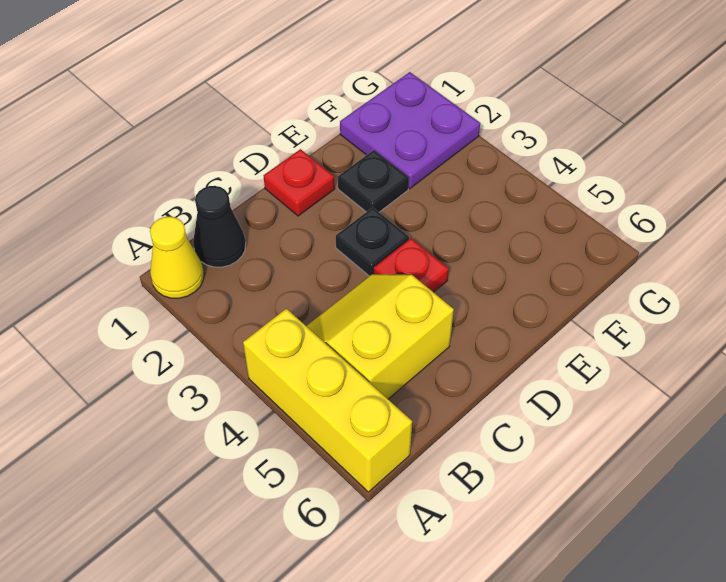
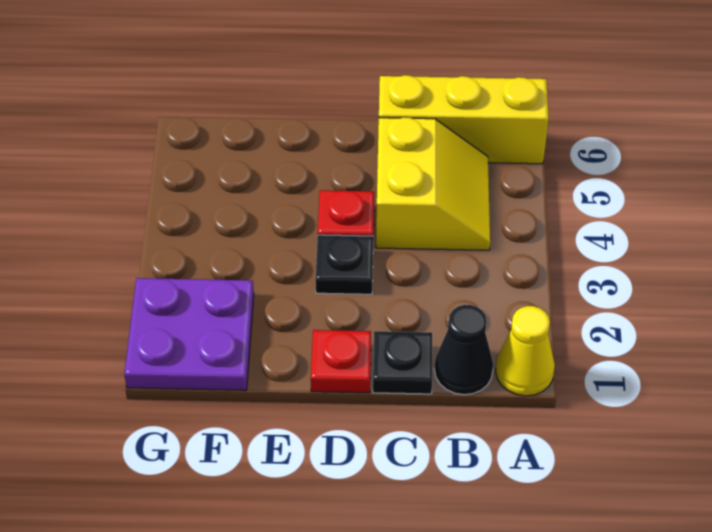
yellow 1x3 brick [243,309,412,492] -> yellow 1x3 brick turned to [379,75,549,164]
yellow 2x2 slope [307,274,454,399] -> yellow 2x2 slope turned to [376,117,490,250]
black 1x1 plate [338,150,409,212] -> black 1x1 plate moved to [373,331,432,394]

